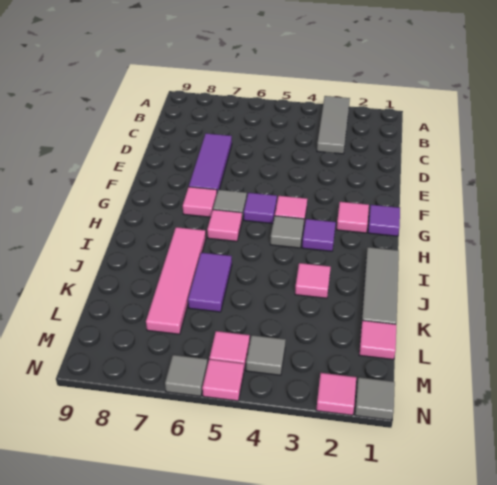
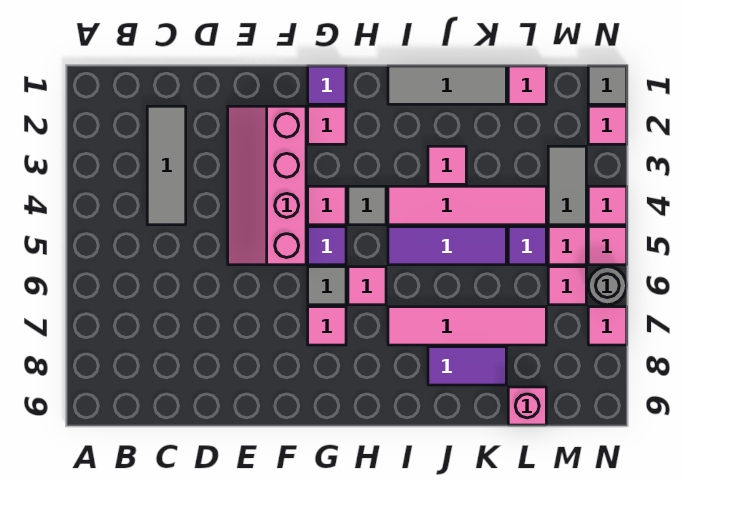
grey 1x3 tile [317,96,350,154] -> grey 1x3 tile turned to [147,106,186,225]
purple 1x3 tile [189,133,232,192] -> purple 1x3 tile moved to [388,227,506,265]
none -> pink 2x4 slope [228,106,306,265]
purple 1x1 tile [302,219,336,251] -> purple 1x1 tile moved to [508,227,546,265]
none -> pink 1x4 tile [388,186,546,225]
purple 1x2 tile [188,253,232,312] -> purple 1x2 tile moved to [428,347,506,385]
none -> pink 1x1 brick [508,387,546,425]
grey 1x1 tile [246,335,286,375] -> grey 1x2 tile [548,146,586,225]
none -> pink 1x1 tile [548,267,586,305]
none -> pink 1x1 tile [588,186,627,225]
grey 1x1 tile [165,355,208,396] -> grey 1x1 round brick [588,267,627,305]
none -> pink 1x1 tile [588,307,627,345]

